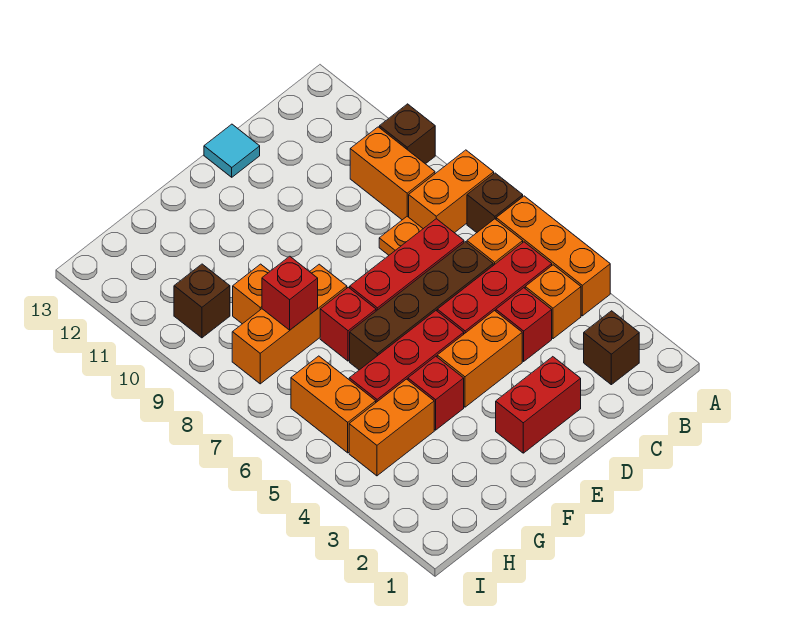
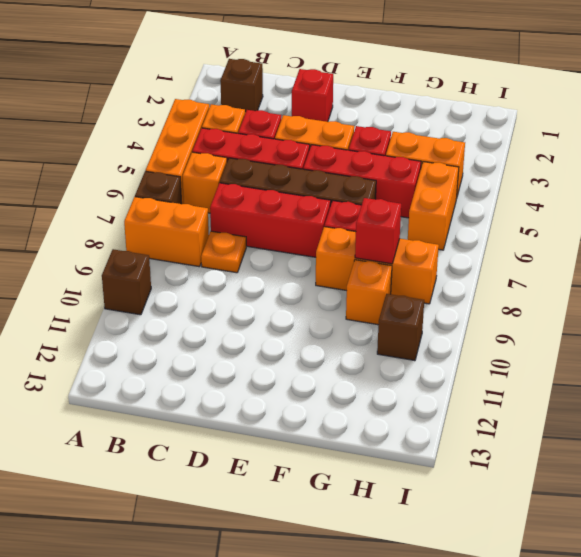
orange 1x2 brick [350,127,435,220] -> none
red 1x2 brick [496,357,581,453] -> red 1x1 brick [292,69,333,122]
cyan 1x1 tile [204,124,260,177] -> none

